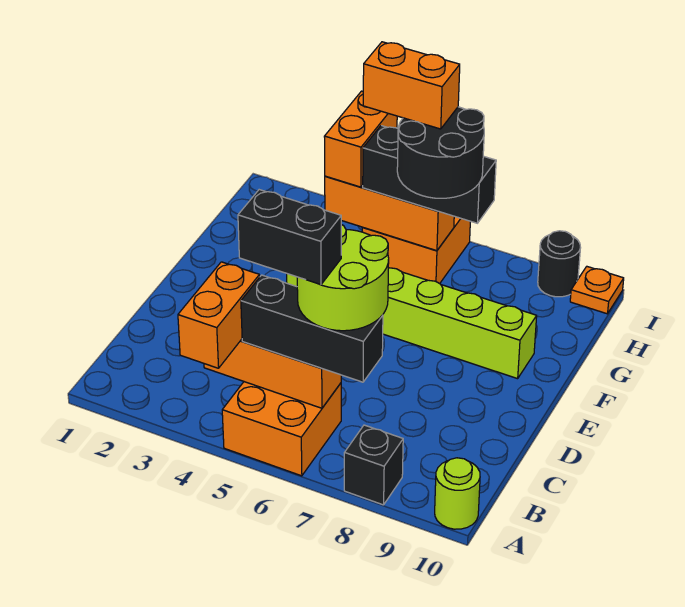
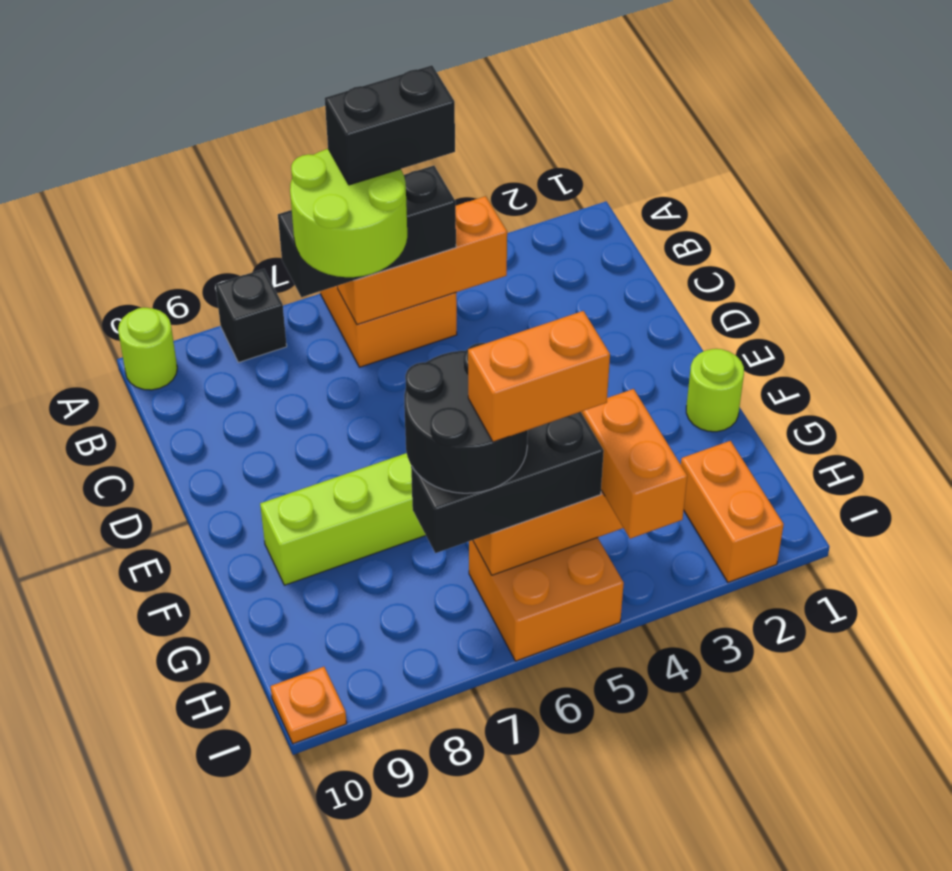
orange 1x2 brick [178,262,260,368] -> orange 1x2 brick moved to [681,441,784,582]
none -> lime 1x1 round brick [686,349,744,432]
black 1x1 round brick [538,231,581,297] -> none

